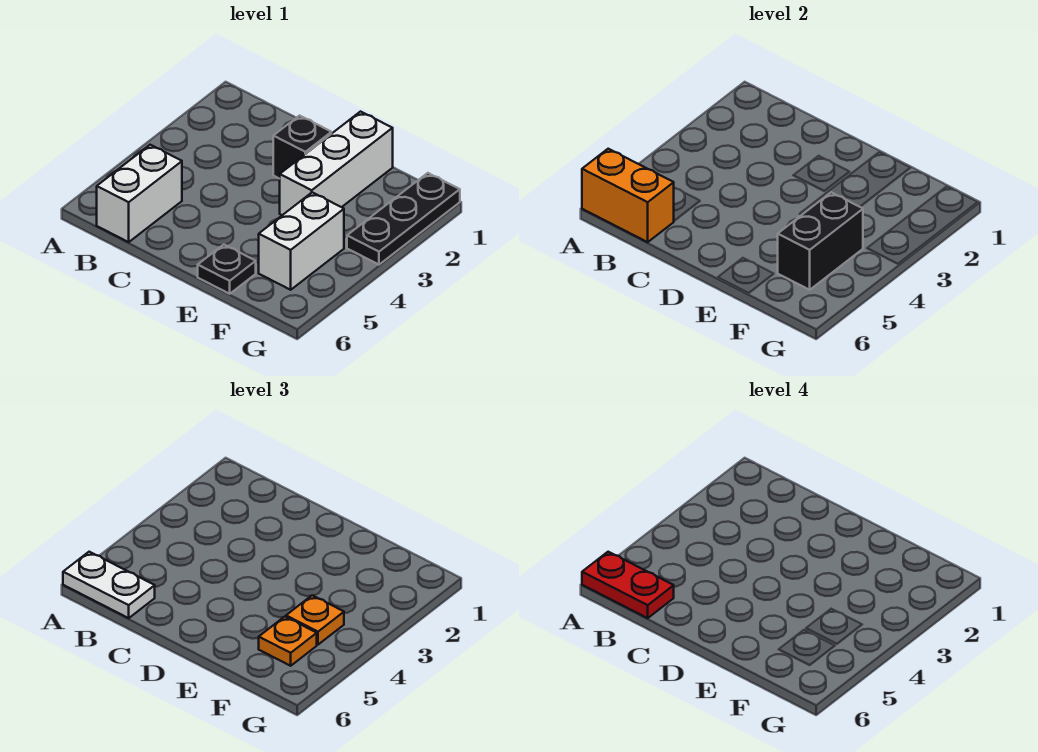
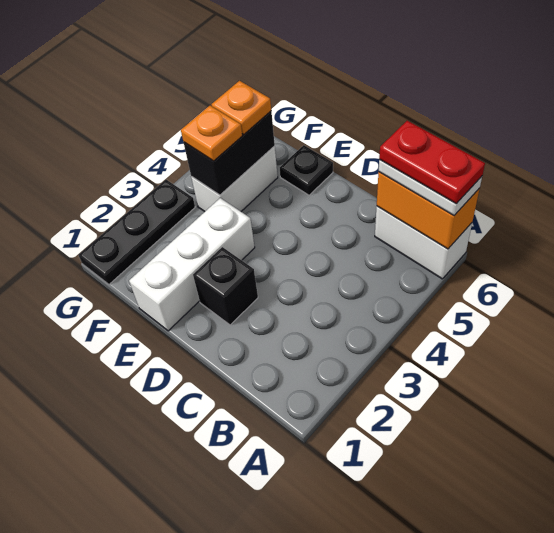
white 1x2 brick [97,145,182,242] -> white 1x2 brick turned to [375,206,472,279]

